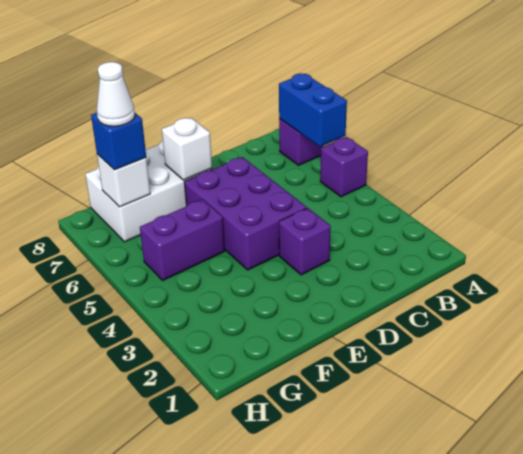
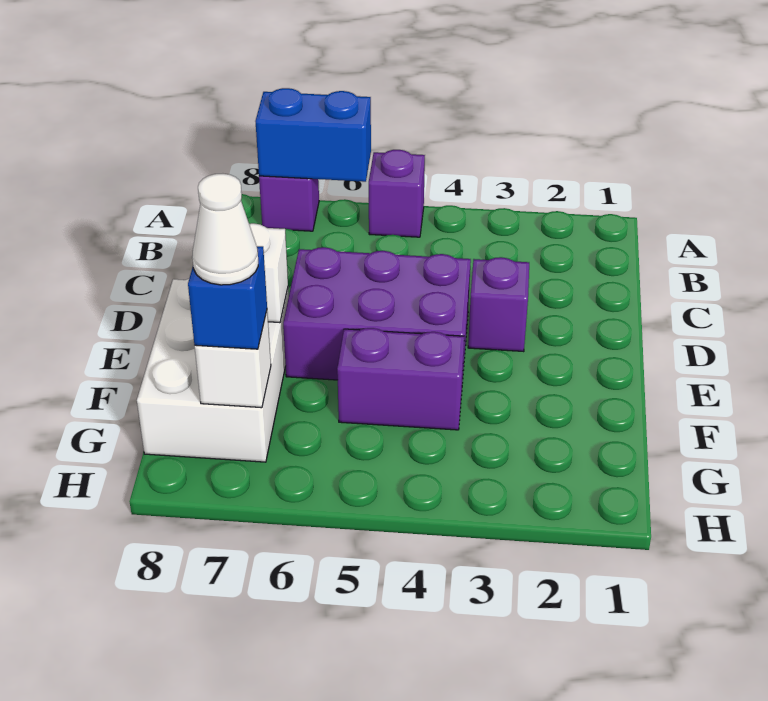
purple 1x2 brick [140,199,225,280] -> purple 1x2 brick turned to [337,328,464,430]

